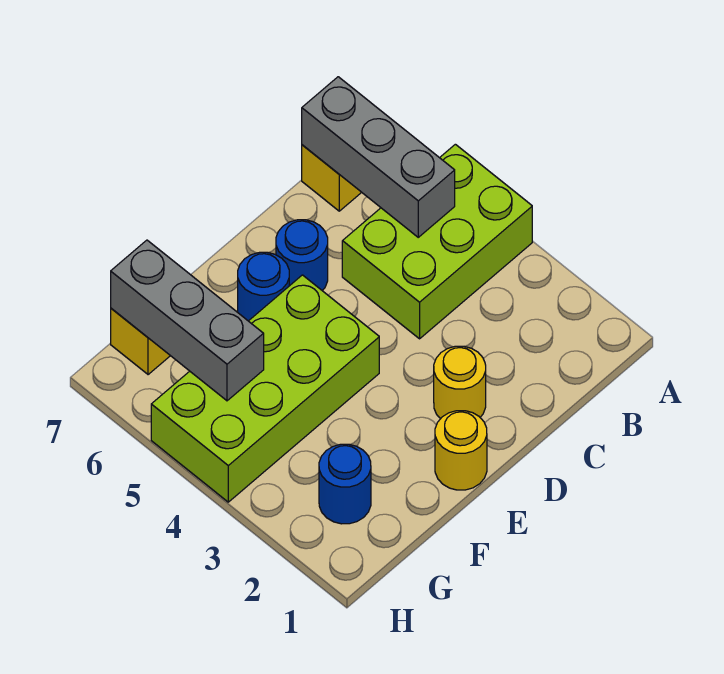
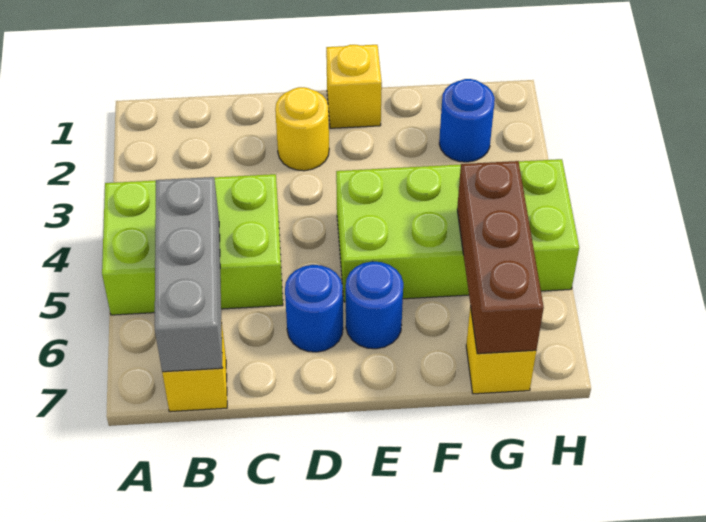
yellow 1x1 round brick [435,411,487,490] -> yellow 1x1 brick [326,45,382,128]
grey 1x3 brick [111,240,264,401] -> brown 1x3 brick [457,161,544,354]

